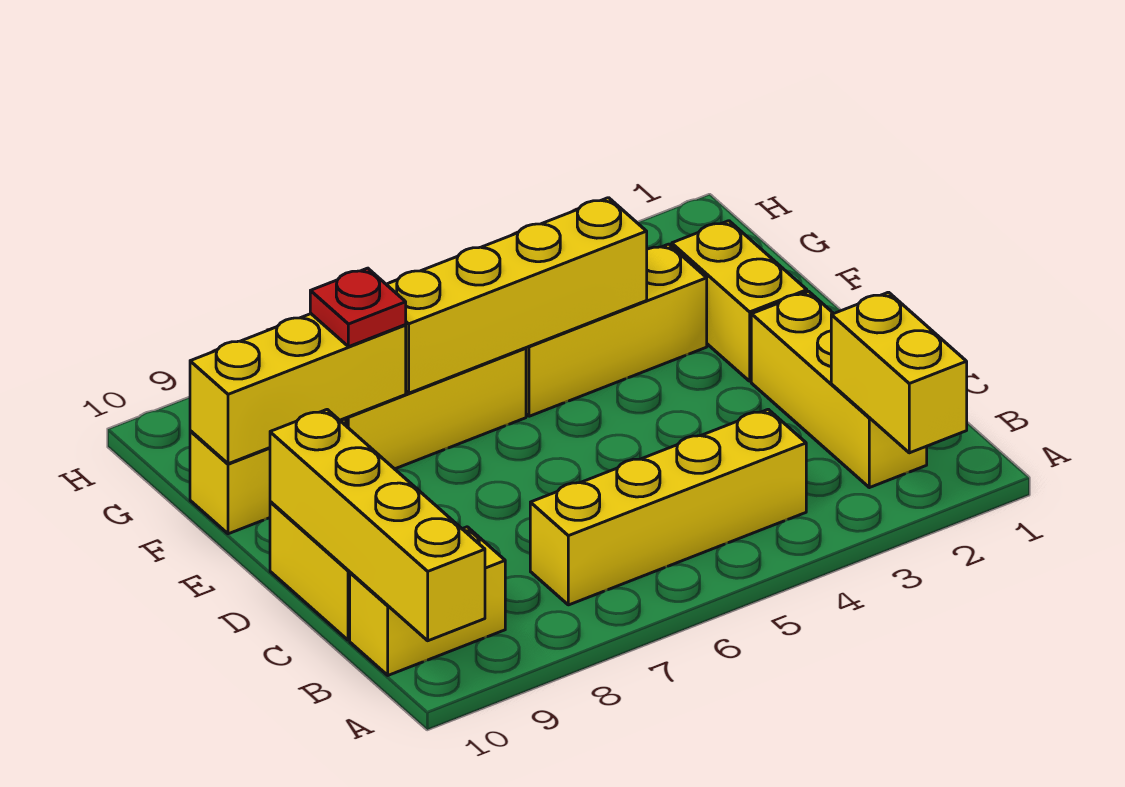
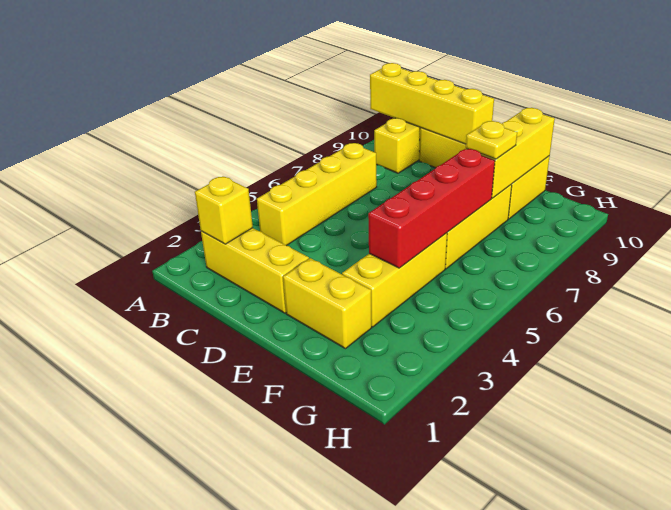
yellow 1x2 brick [831,292,967,453] -> yellow 1x1 brick [195,177,253,244]
yellow 1x4 brick [386,198,647,393] -> red 1x4 brick [368,149,495,268]
red 1x1 plate [310,268,406,347] -> yellow 1x1 plate [466,121,517,159]

